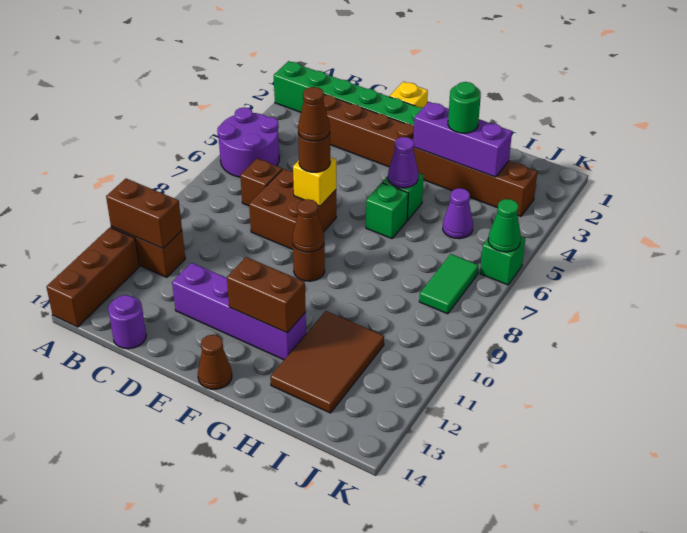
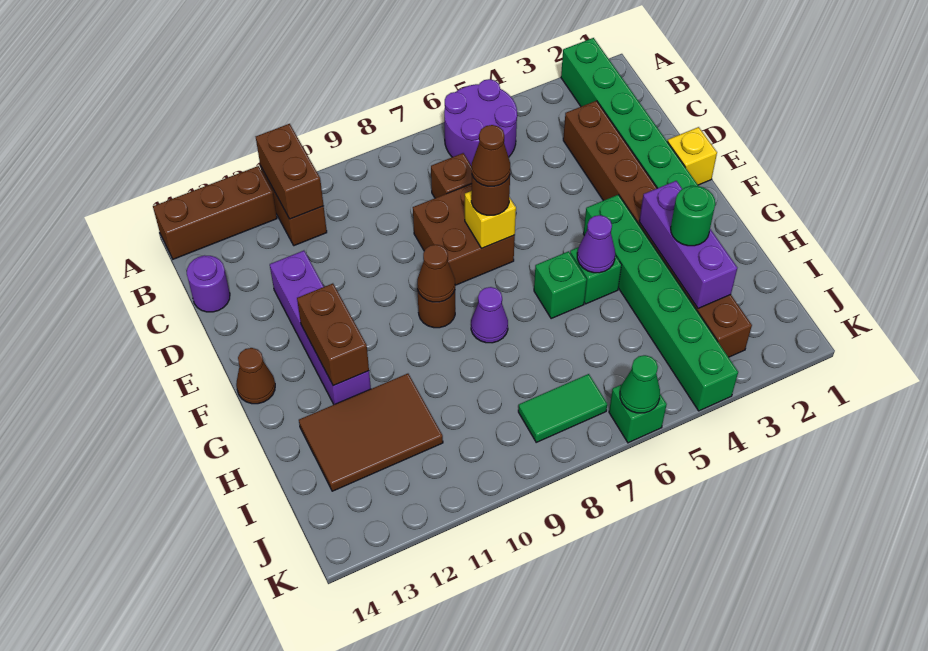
none -> green 1x6 brick [584,195,738,411]
purple 1x1 cone [443,188,473,239] -> purple 1x1 cone moved to [471,287,508,343]

